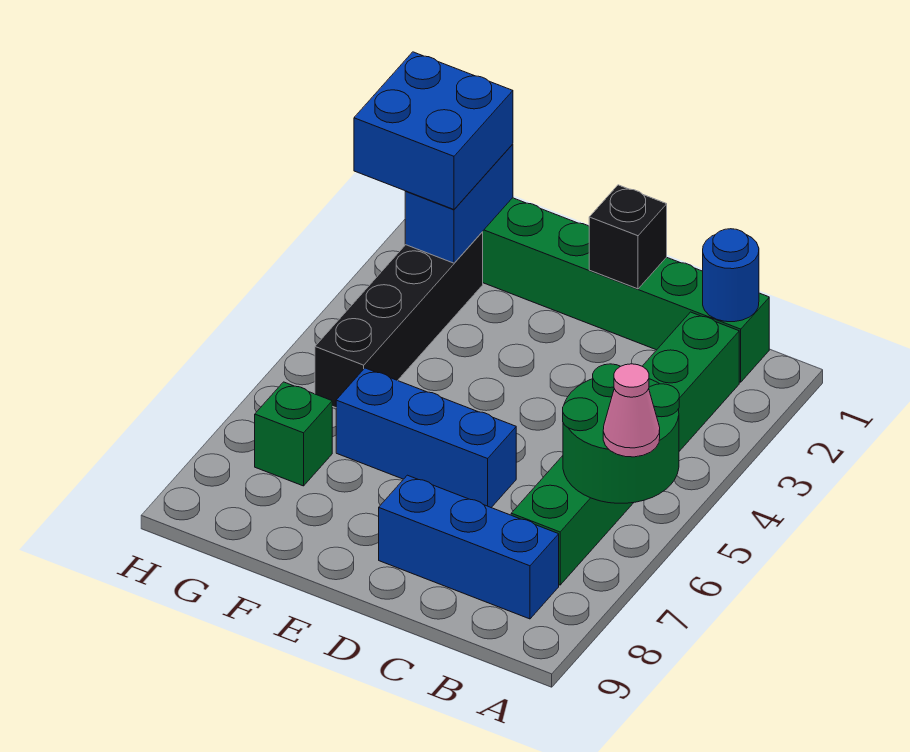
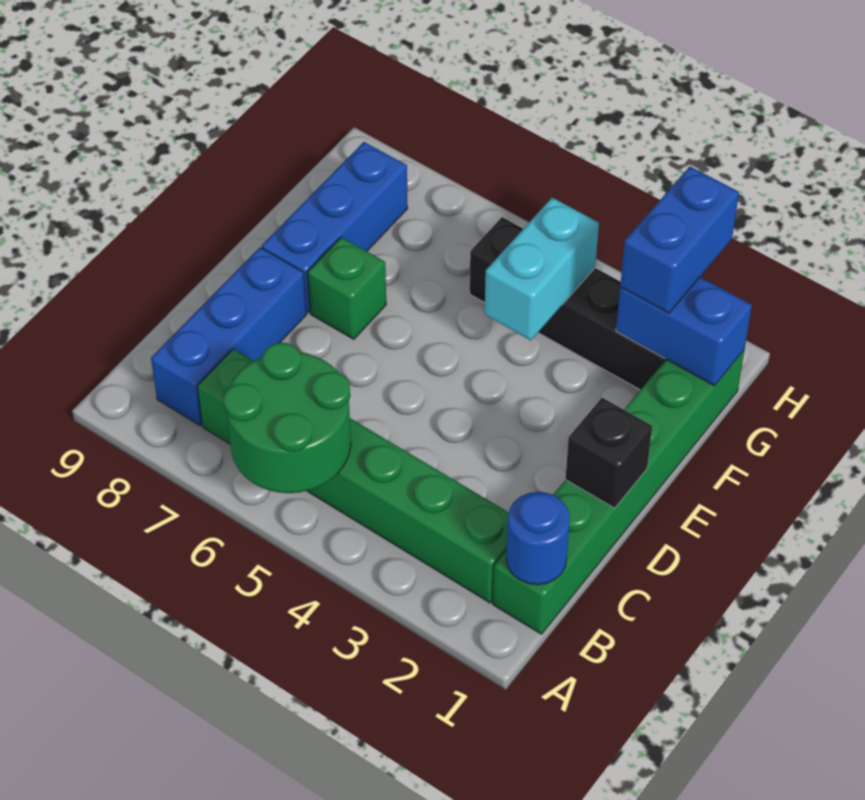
pink 1x1 cone [603,364,660,457] -> none
blue 1x3 brick [336,368,516,508] -> blue 1x3 brick moved to [262,142,408,313]
none -> cyan 1x2 brick [484,198,599,340]
blue 2x2 brick [354,52,513,209] -> blue 1x2 brick [620,167,739,313]
green 1x1 brick [255,382,332,486] -> green 1x1 brick moved to [308,237,386,339]

